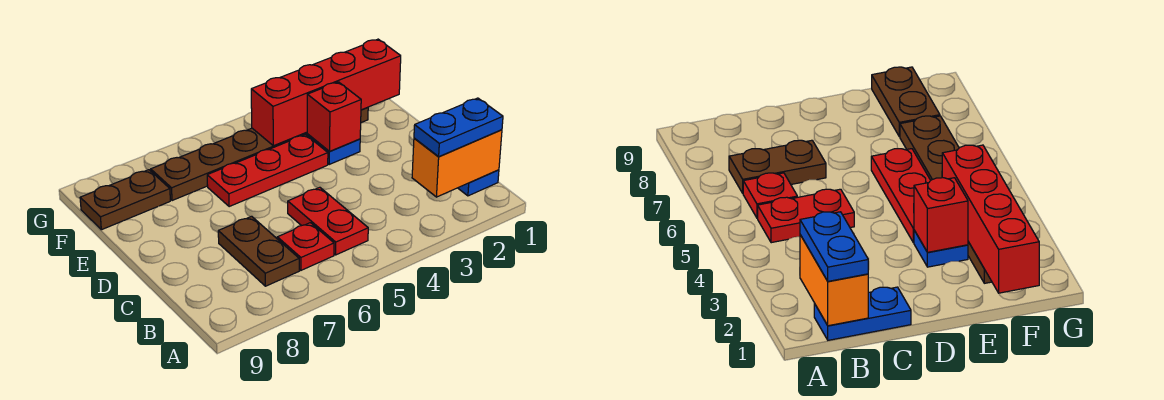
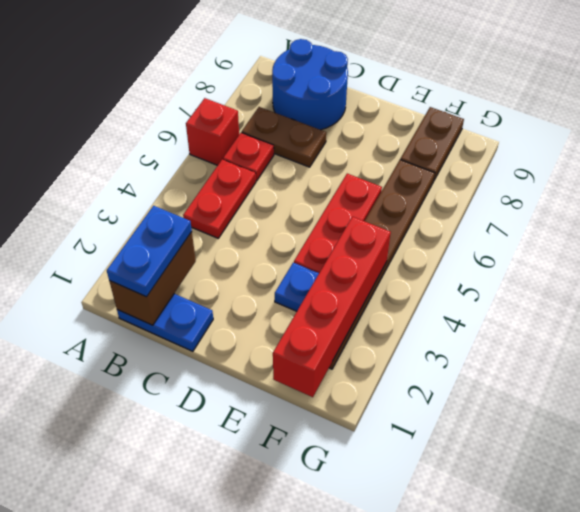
orange 1x2 brick [412,130,502,197] -> brown 1x2 brick [109,232,196,325]
red 1x2 plate [288,187,368,255] -> red 1x2 plate turned to [183,160,256,238]
none -> blue 2x2 round brick [272,39,348,130]
red 1x1 brick [307,82,361,152] -> red 1x1 brick moved to [186,98,239,165]

